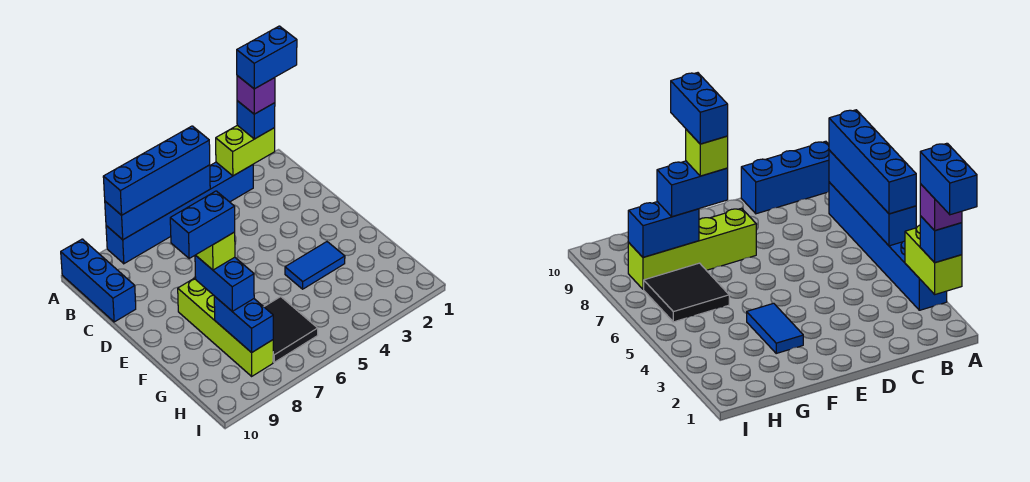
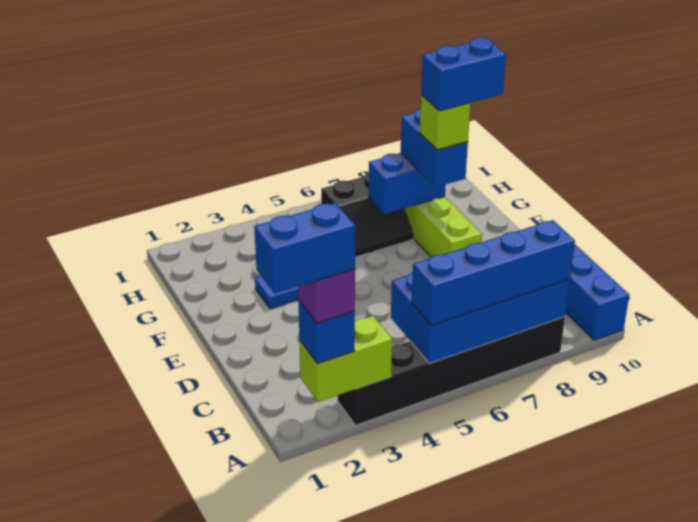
blue 1x6 brick [106,162,253,264] -> black 1x6 brick [338,317,565,425]
blue 1x4 brick [105,165,210,240] -> blue 2x4 brick [391,272,570,363]
black 2x2 tile [264,297,318,362] -> black 2x2 slope [321,173,413,257]
blue 1x2 brick [214,296,273,353] -> blue 1x2 brick turned to [369,153,446,214]

